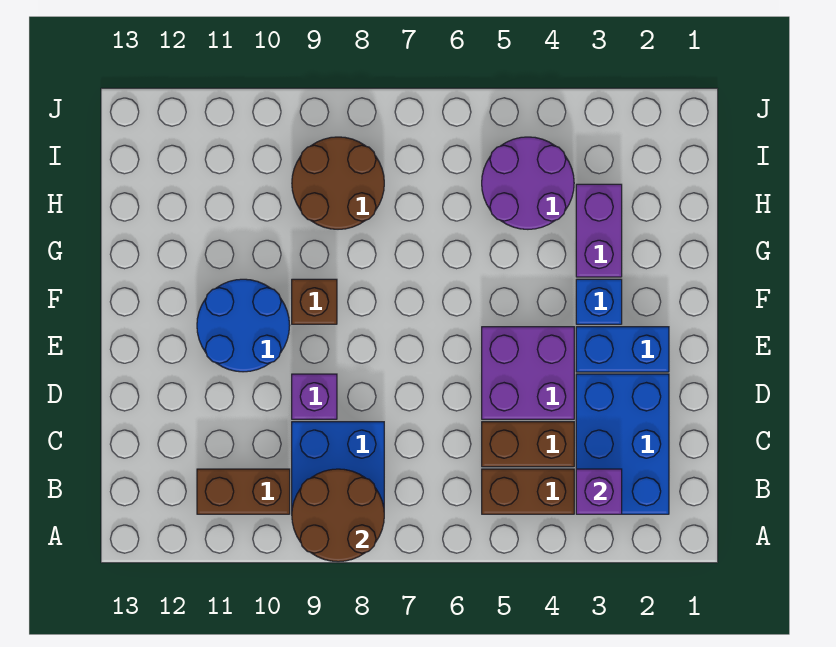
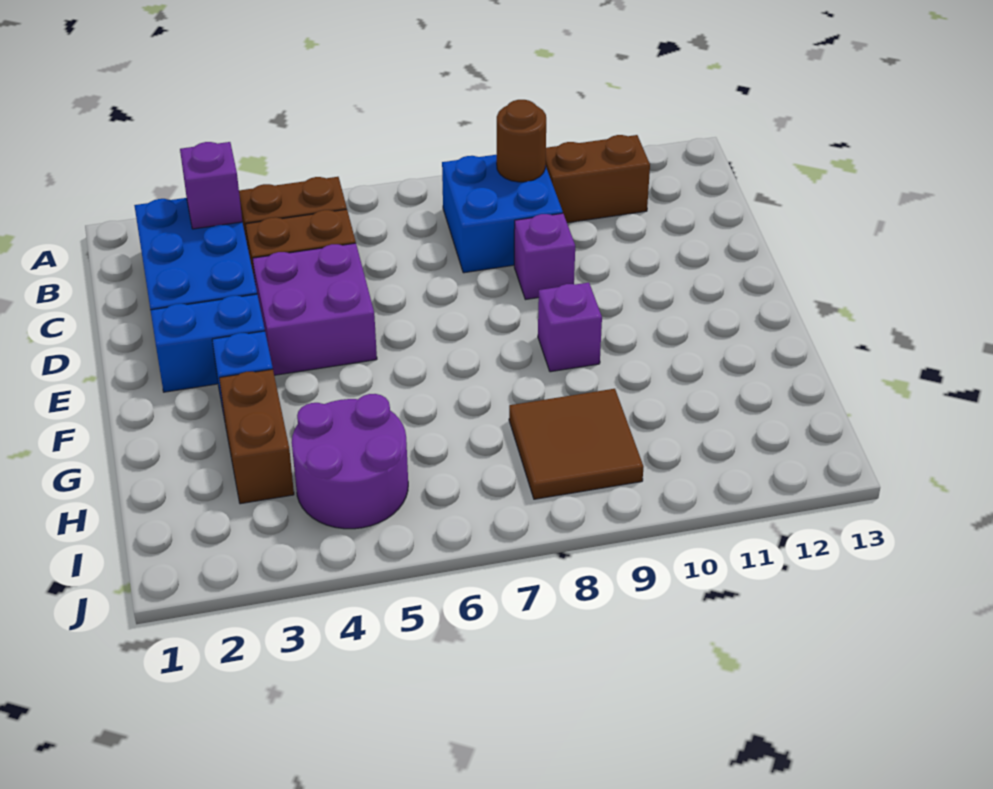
brown 2x2 round brick [292,469,384,562] -> brown 1x1 round brick [497,100,546,182]
blue 2x2 round brick [197,279,290,372] -> none
brown 1x1 brick [292,279,337,324] -> purple 1x1 brick [538,283,602,372]
purple 1x2 brick [576,184,622,277] -> brown 1x2 brick [219,369,294,504]
brown 2x2 round brick [292,137,384,229] -> brown 2x2 tile [509,389,643,499]

